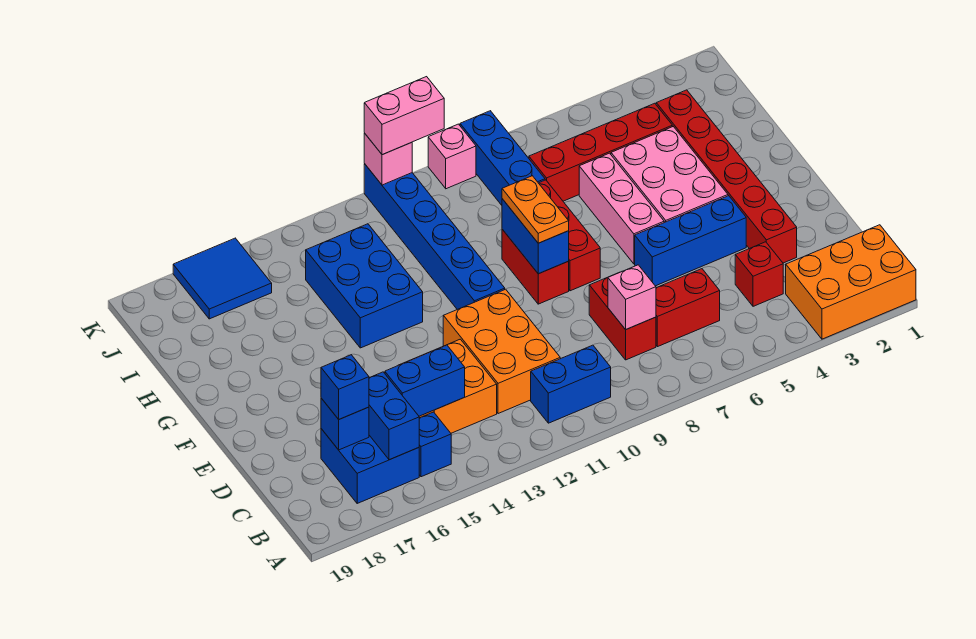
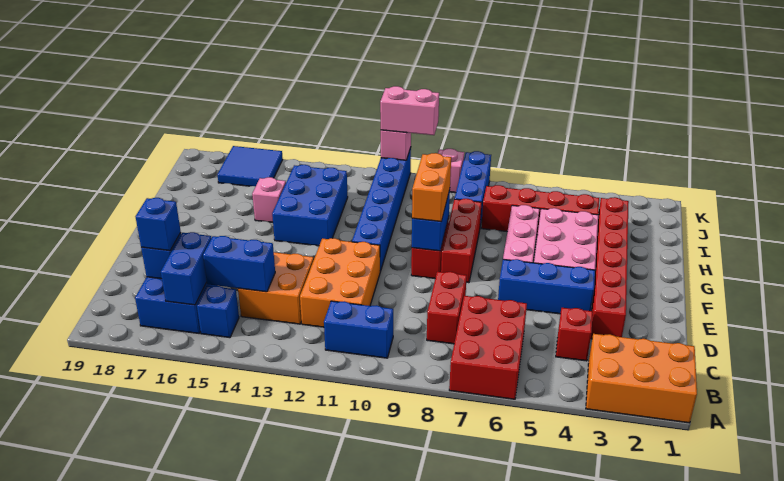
red 1x2 brick [656,269,720,347] -> red 2x3 brick [449,296,527,399]
pink 1x1 brick [608,265,656,330] -> pink 1x1 brick moved to [252,177,286,222]
orange 1x2 plate [502,176,569,243] -> orange 1x2 brick [412,153,451,222]

